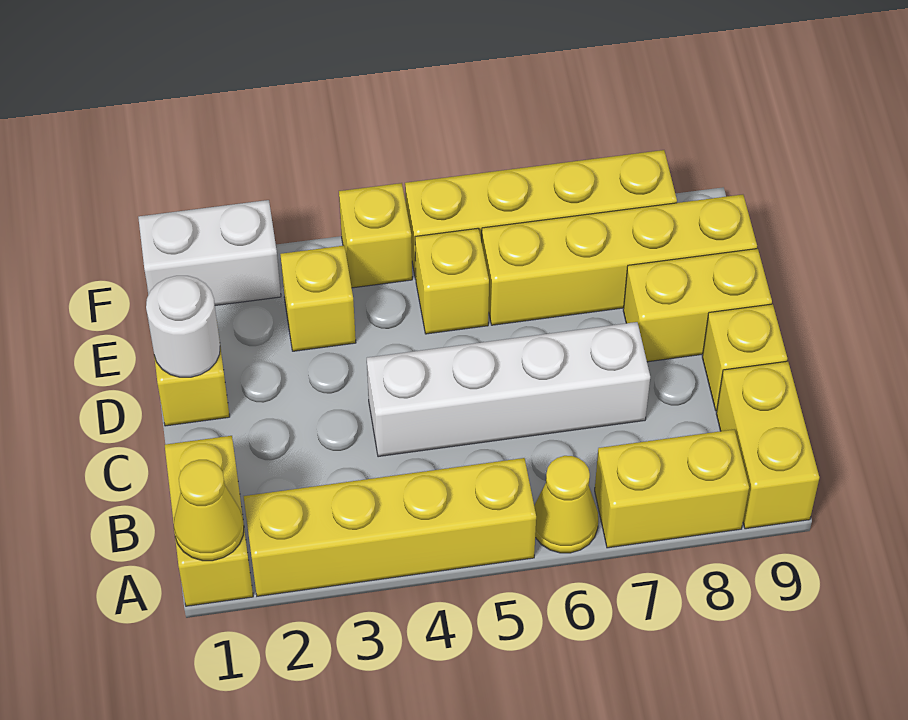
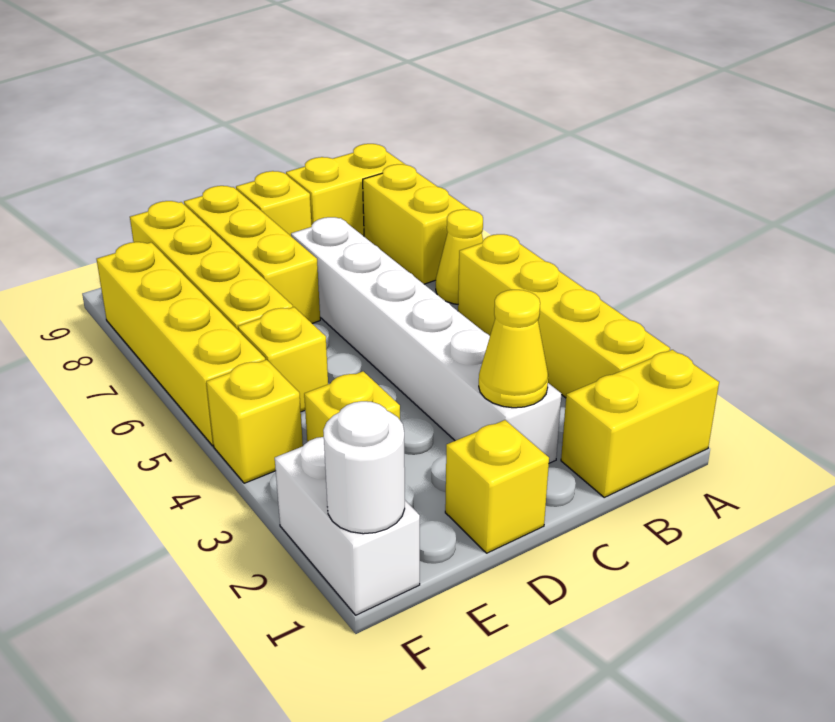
yellow 1x1 cone [174,460,244,561] -> yellow 1x1 cone moved to [479,290,548,408]
white 1x4 brick [367,322,650,457] -> white 1x6 brick [291,217,561,463]
white 1x1 round brick [146,276,220,377] -> white 1x1 round brick moved to [323,401,405,534]
yellow 1x2 brick [623,249,772,362] -> yellow 1x3 brick [184,186,320,323]

